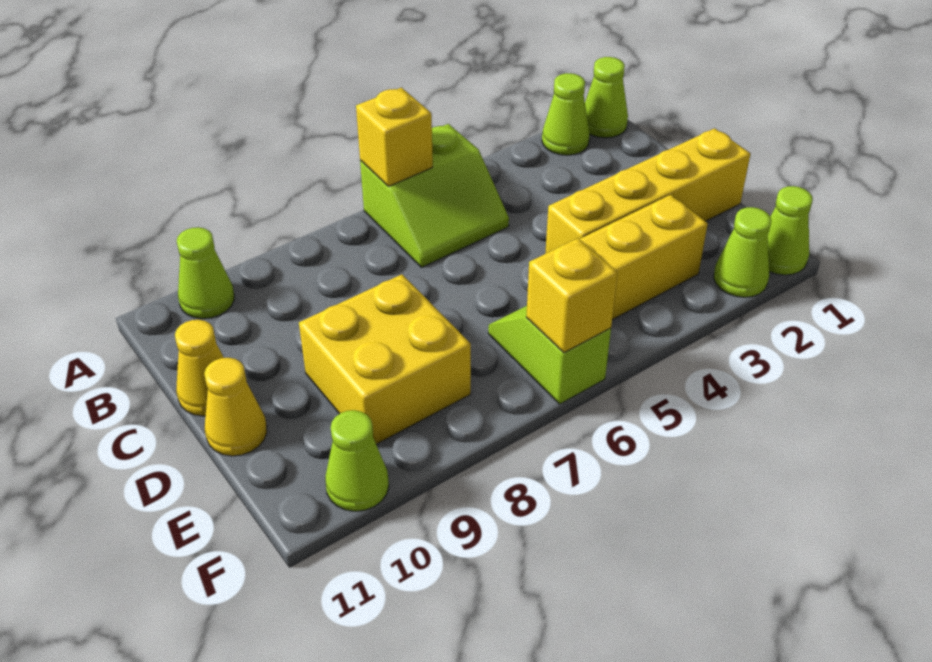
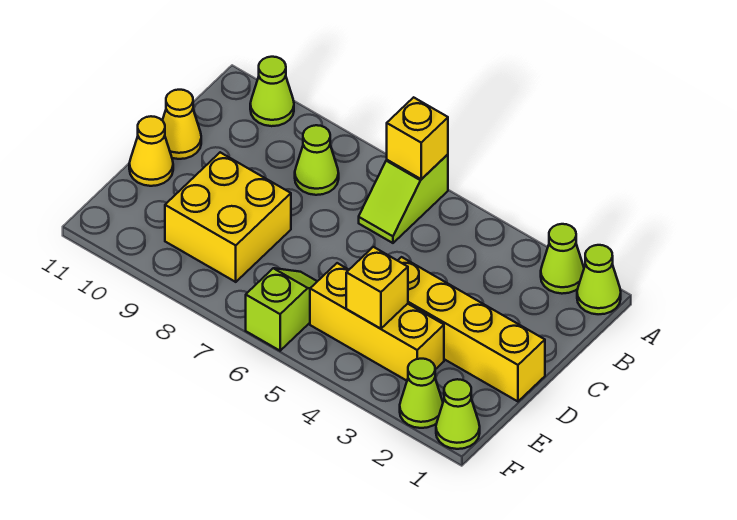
lime 2x2 slope [360,124,509,268] -> lime 1x2 slope [359,154,448,243]
yellow 1x1 brick [526,238,618,352] -> yellow 1x1 brick moved to [346,247,408,329]
lime 1x1 cone [325,410,389,511] -> lime 1x1 cone moved to [295,125,339,195]

